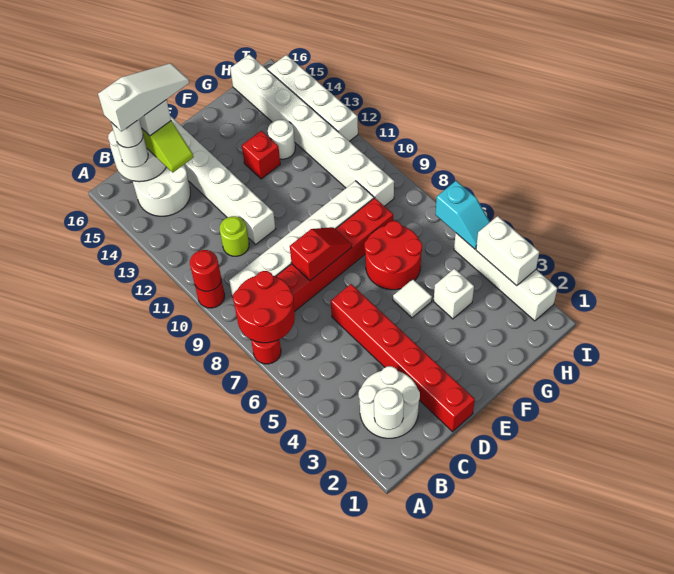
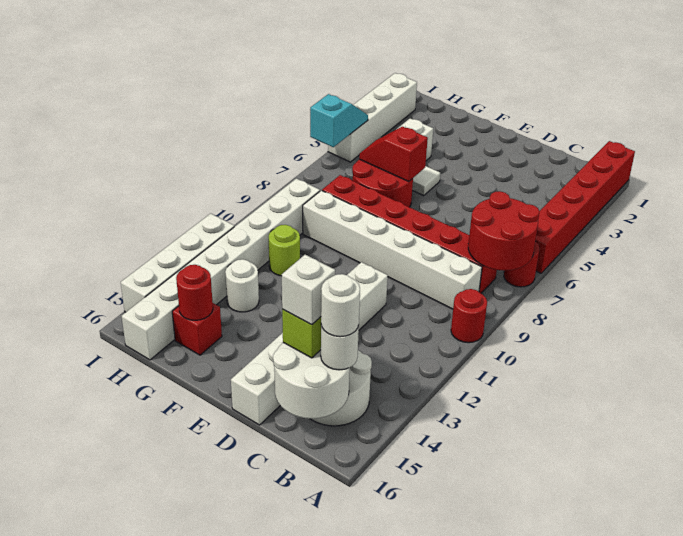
red 1x1 round brick [190,250,221,291] -> red 1x1 round brick moved to [176,265,213,320]
white 2x2 round brick [359,366,420,438] -> none
white 1x1 round brick [374,387,404,430] -> none
white 1x3 slope [98,63,189,132] -> none
lime 1x1 round brick [220,216,249,256] -> lime 1x1 round brick moved to [269,225,300,276]
red 1x6 brick [331,284,475,432] -> red 1x6 brick moved to [535,141,635,273]
red 1x2 slope [290,227,352,281] -> red 1x2 slope moved to [359,127,428,182]
red 1x1 brick [242,131,280,179] -> red 1x1 brick moved to [172,303,222,355]
white 1x2 brick [476,216,539,286] -> none

